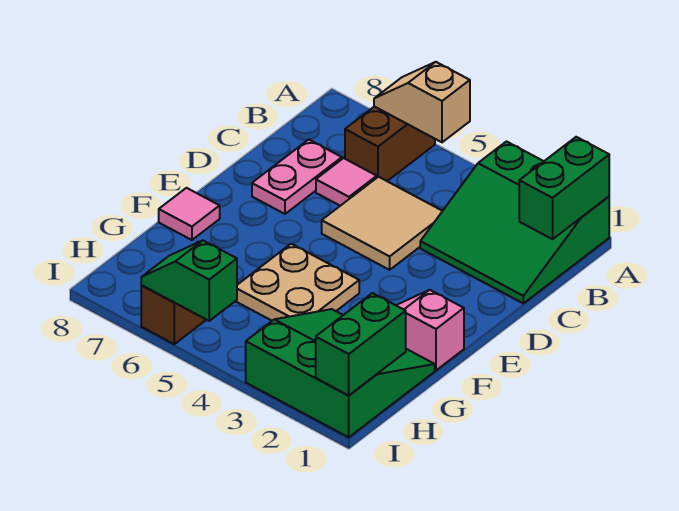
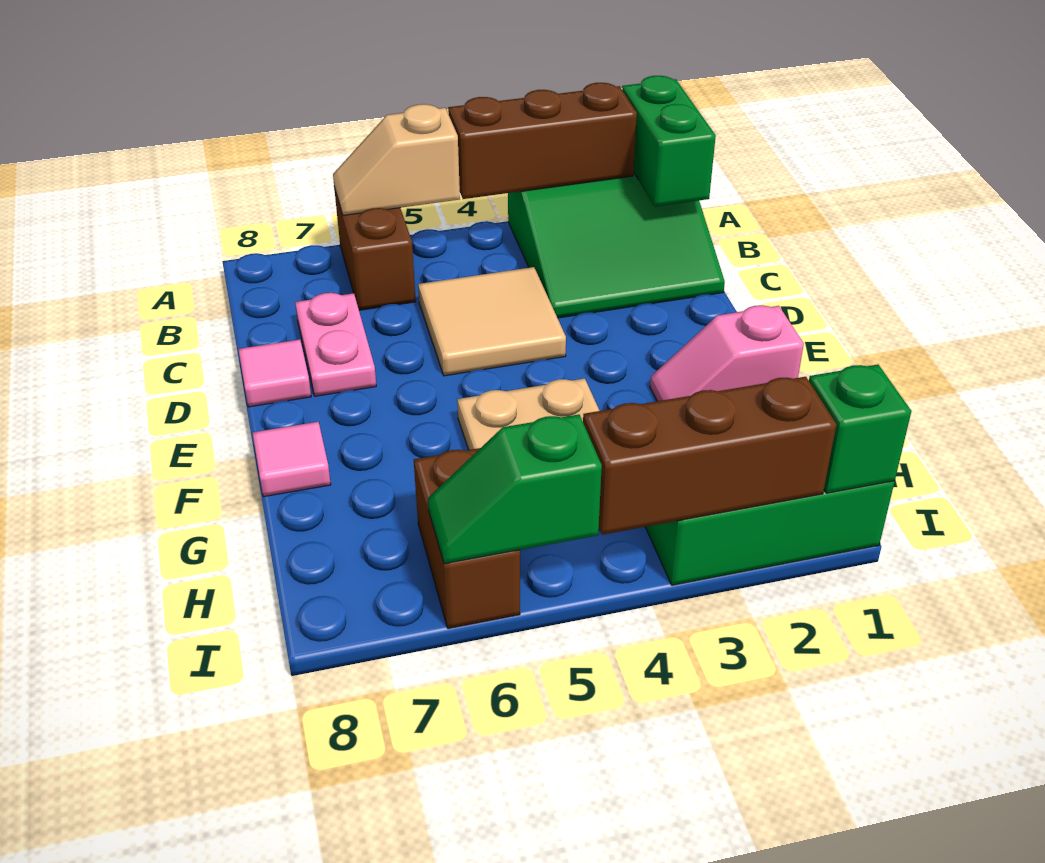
none -> brown 1x3 brick [448,83,637,199]
pink 1x1 tile [316,158,377,206] -> pink 1x1 tile moved to [239,340,311,407]
green 1x2 brick [316,293,406,396] -> green 1x1 brick [809,365,911,493]
none -> brown 1x3 brick [583,377,837,535]

